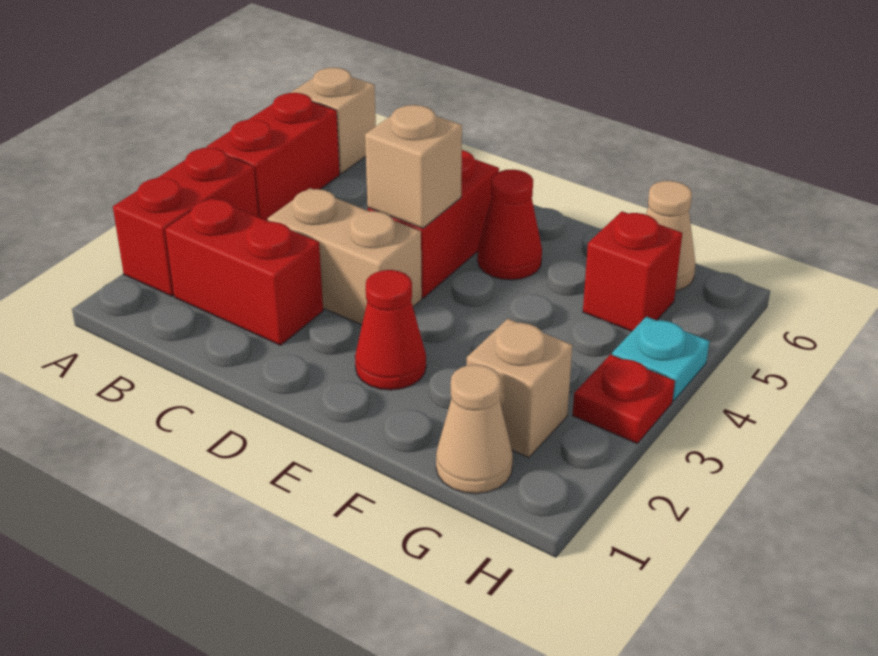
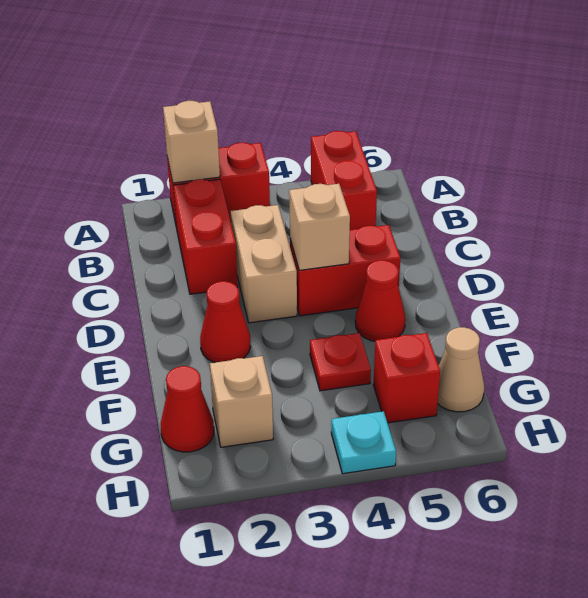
red 1x2 brick [207,93,340,221] -> red 1x2 brick turned to [311,131,377,230]
tan 1x1 brick [291,68,376,174] -> tan 1x1 brick moved to [163,101,220,183]
tan 1x1 cone [436,365,513,494] -> red 1x1 cone [161,366,214,452]
red 1x1 plate [573,355,675,443] -> red 1x1 plate moved to [310,333,371,391]

